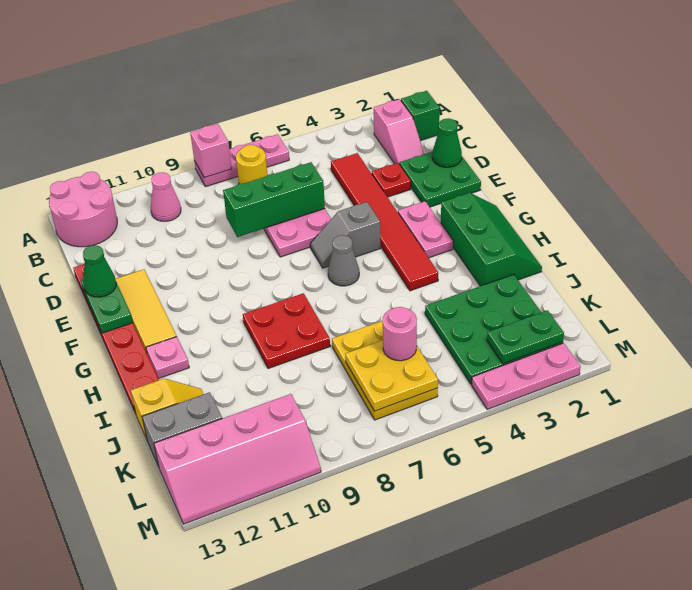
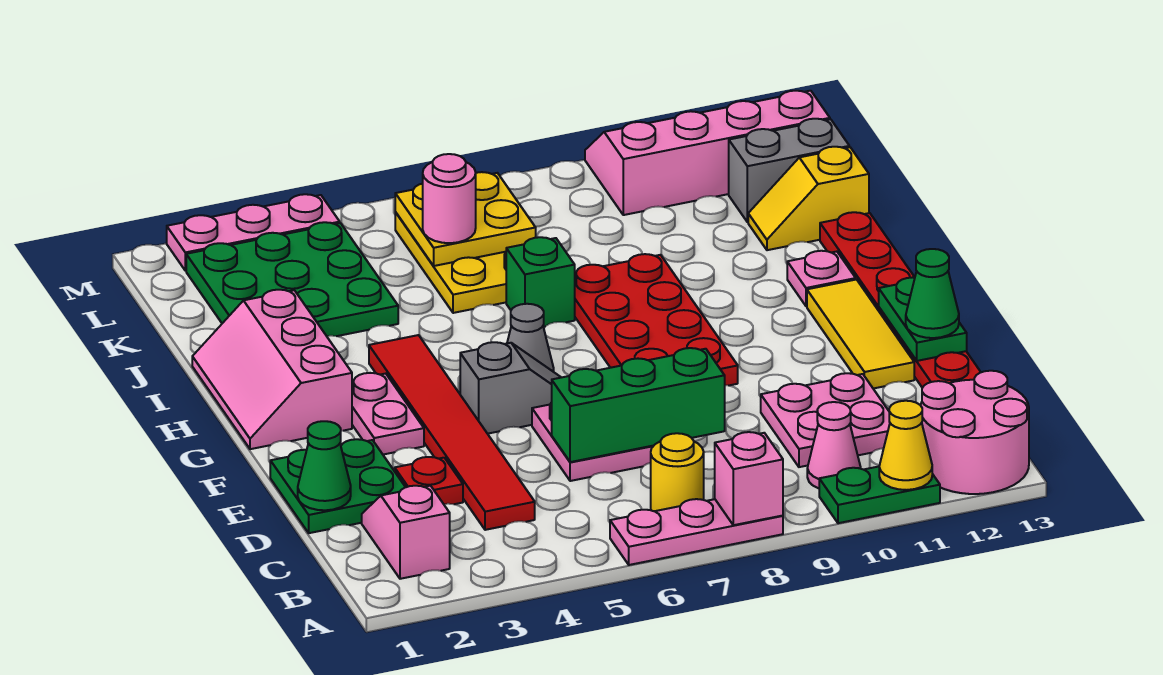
none -> yellow 1x1 cone [879,401,932,490]
green 1x1 brick [401,91,440,141] -> green 1x1 brick moved to [506,237,575,327]
none -> pink 2x2 plate [761,373,890,467]
green 2x3 slope [441,193,542,286] -> pink 2x3 slope [192,290,352,449]
red 2x2 plate [243,293,330,369] -> red 2x4 plate [575,254,738,385]
green 1x2 plate [487,310,564,364] -> green 1x2 plate moved to [819,467,940,523]

